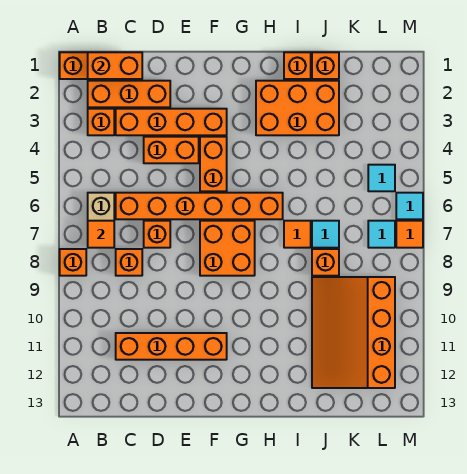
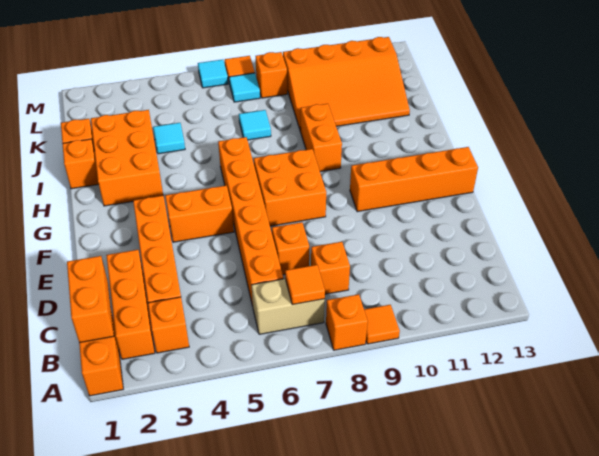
orange 1x4 brick [116,333,227,360] -> orange 1x4 brick turned to [350,147,478,212]
orange 1x2 brick [144,137,199,163] -> orange 1x2 brick moved to [300,104,342,171]
orange 1x1 tile [284,221,311,248] -> orange 1x1 tile moved to [364,305,400,344]
orange 1x1 brick [312,249,339,276] -> orange 1x1 brick moved to [256,52,287,98]
cyan 1x1 tile [368,165,395,191] -> cyan 1x1 tile moved to [153,123,185,154]

